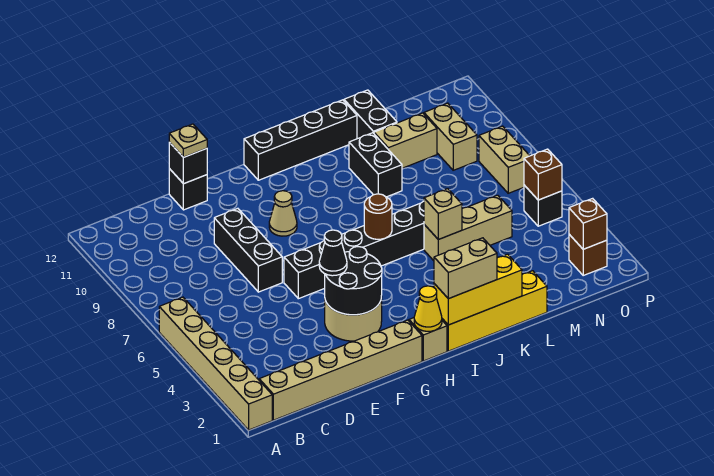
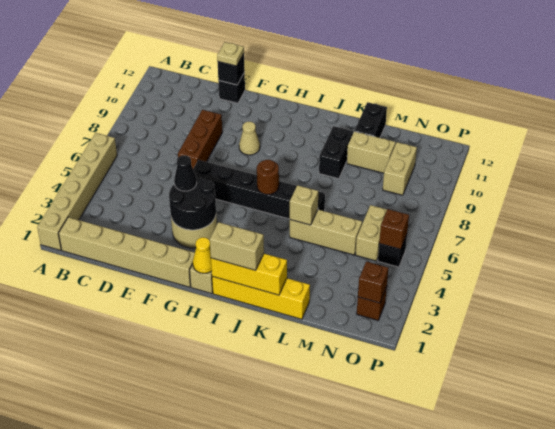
black 1x3 brick [214,208,282,292] -> brown 1x3 brick [178,110,222,168]
black 1x4 brick [244,100,357,180] -> none
tan 1x2 brick [479,126,530,193] -> tan 1x2 brick moved to [356,205,387,261]

